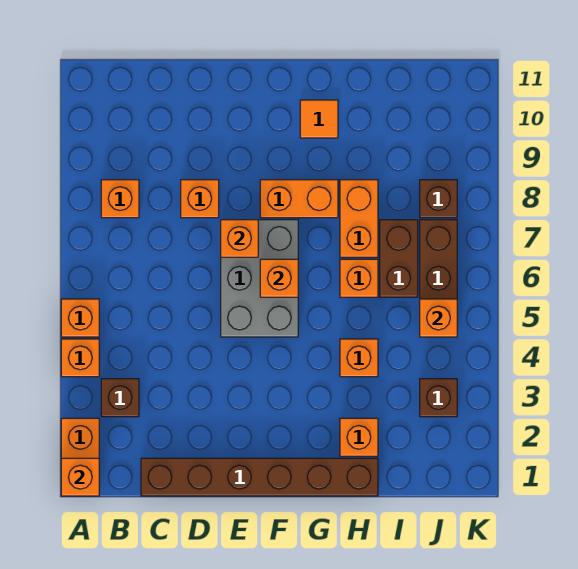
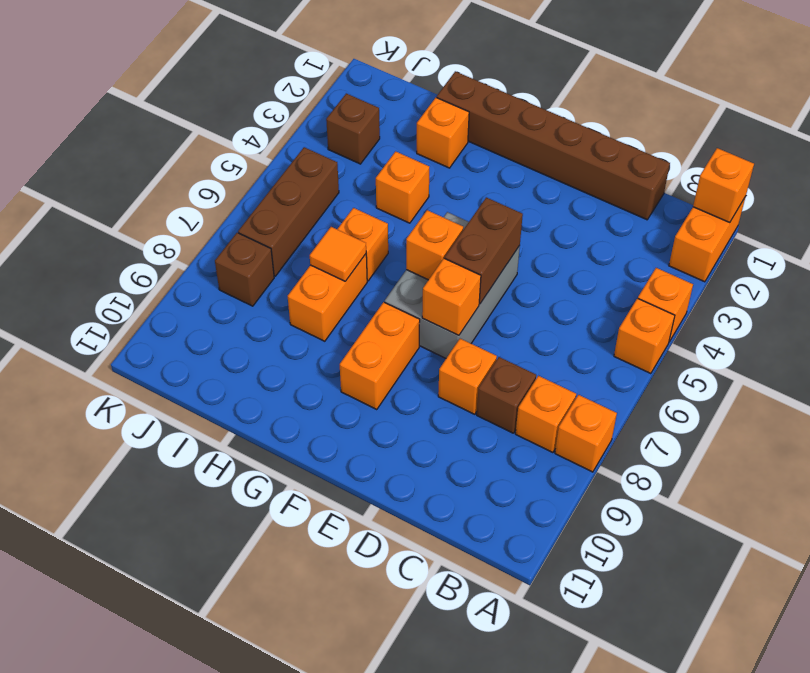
brown 1x1 brick [101,379,139,417] -> brown 1x1 brick moved to [477,357,536,433]
orange 1x2 brick [260,180,338,218] -> orange 1x2 brick turned to [340,302,420,410]
orange 1x1 tile [300,100,338,138] -> orange 1x1 tile moved to [310,227,366,281]
brown 1x2 brick [380,220,418,297] -> brown 1x2 brick moved to [445,197,523,304]
orange 1x1 brick [420,299,457,337] -> orange 1x1 brick moved to [555,395,617,472]

